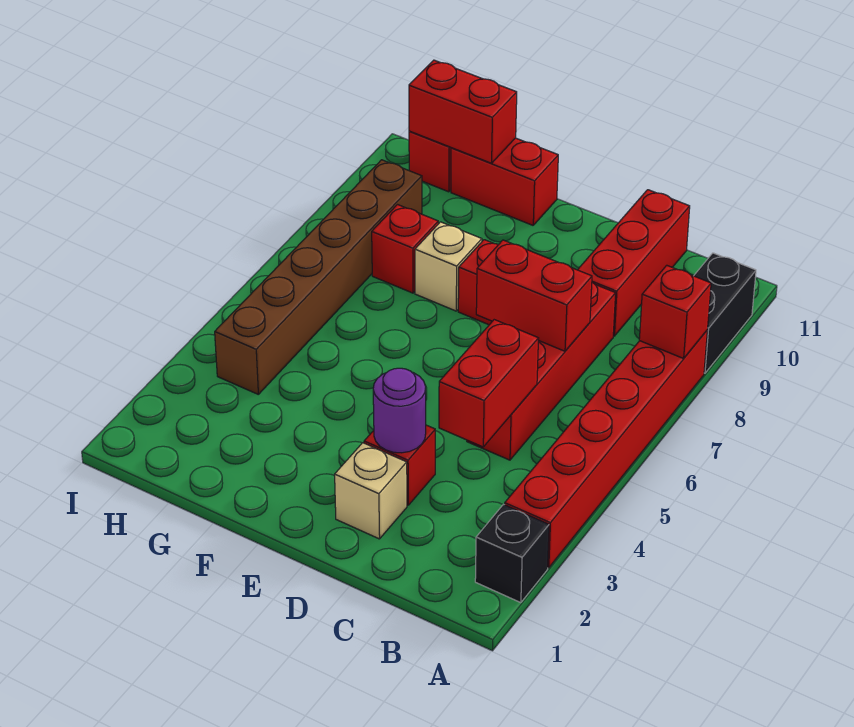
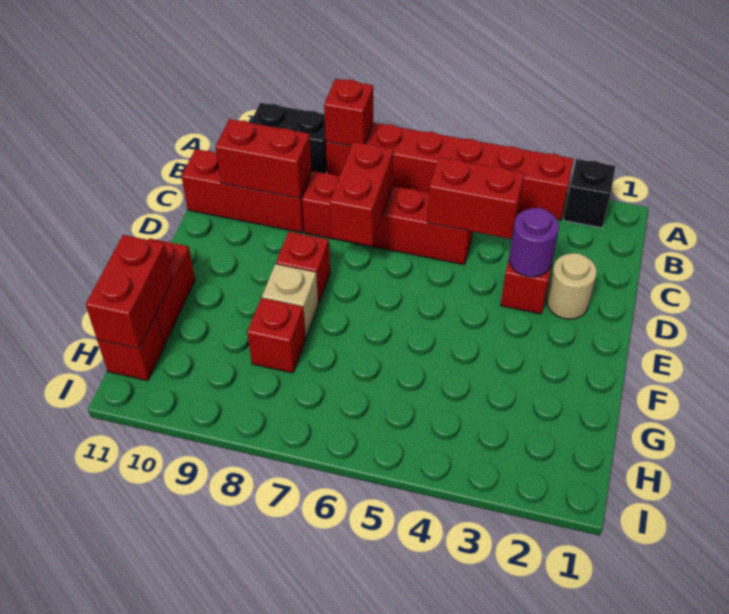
none -> red 1x2 brick [216,119,312,198]
tan 1x1 brick [335,443,407,539] -> tan 1x1 round brick [547,253,597,319]
brown 1x6 brick [215,160,422,394] -> none

